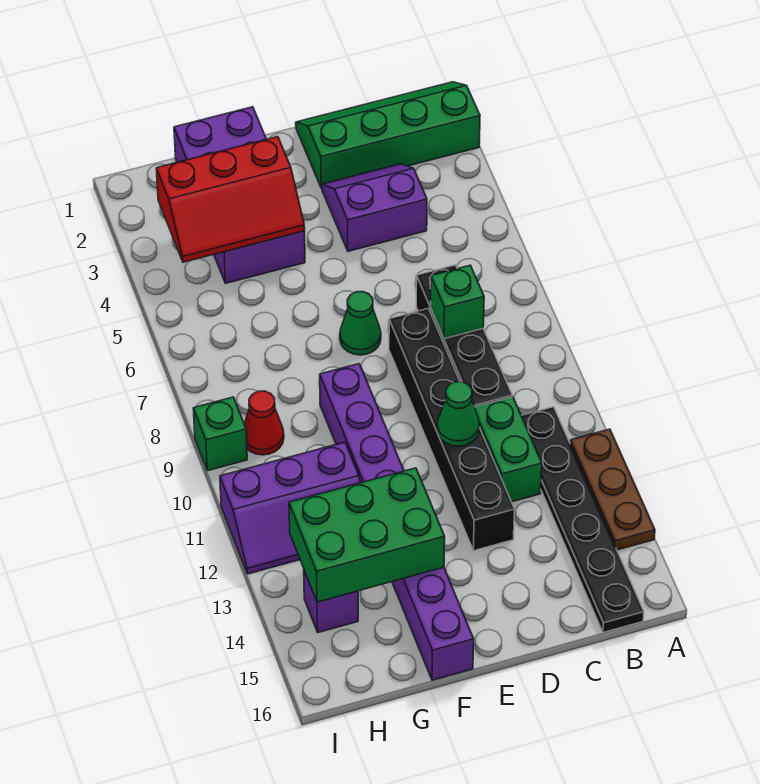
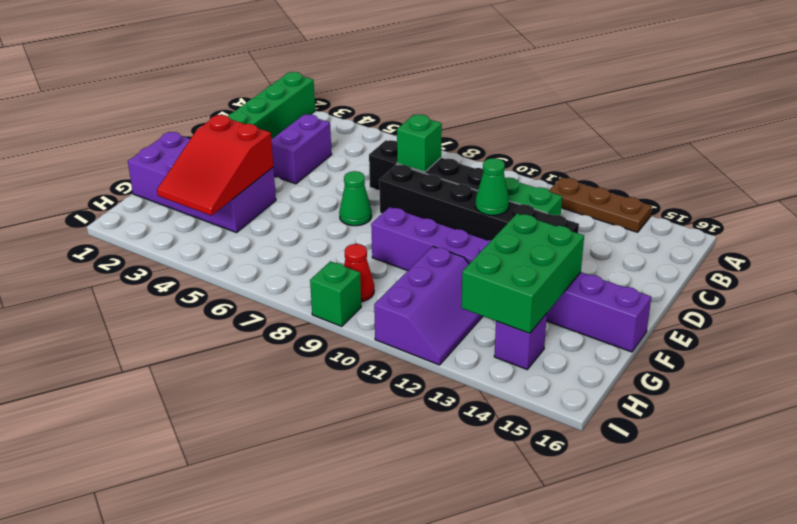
black 1x6 plate [521,407,644,633] -> none
red 2x3 slope [156,137,305,262] -> red 2x3 slope turned to [157,115,273,216]

